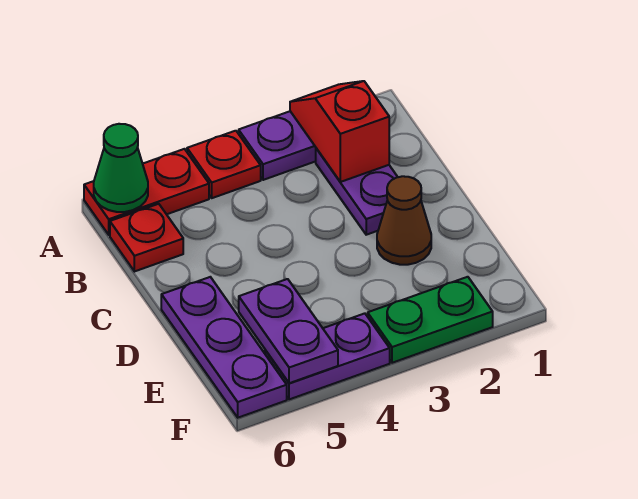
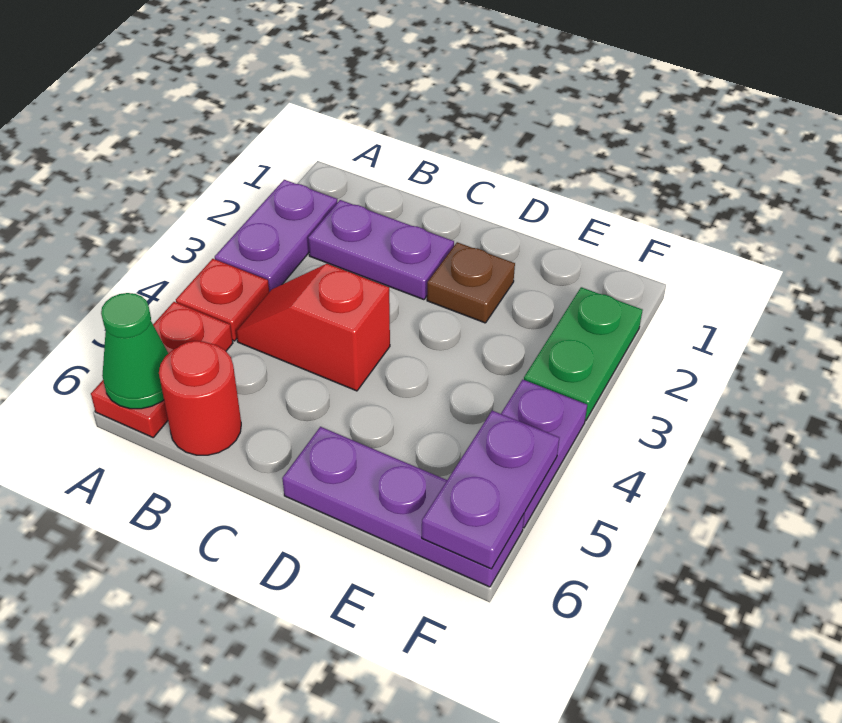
red 1x2 slope [290,81,389,182] -> red 1x2 slope moved to [236,264,390,391]
red 1x1 plate [110,204,183,272] -> red 1x1 round brick [159,341,241,455]
brown 1x1 cone [377,176,431,265] -> brown 1x1 plate [427,242,515,323]
purple 1x2 plate [239,279,338,383] -> purple 1x2 plate turned to [422,411,559,569]

